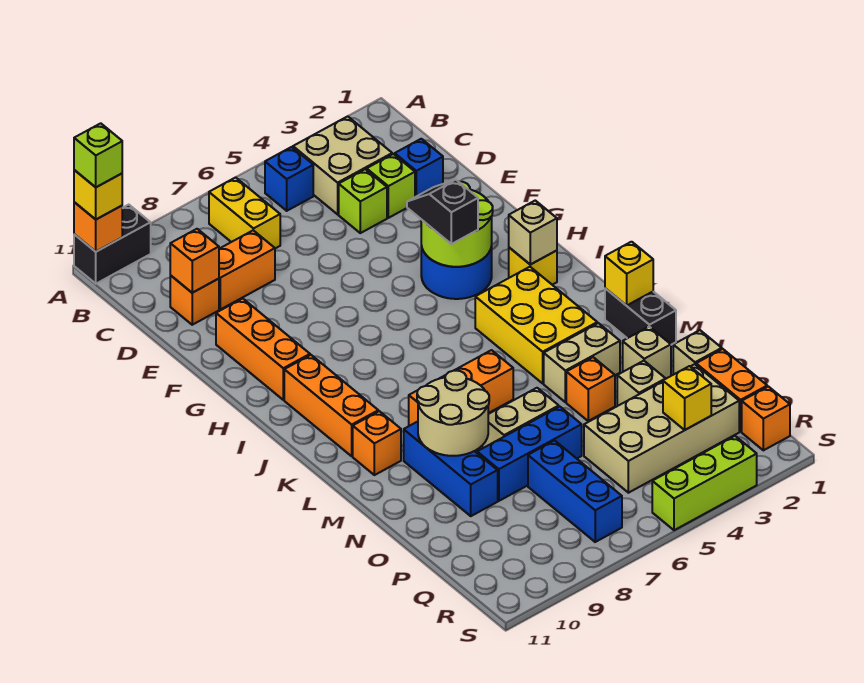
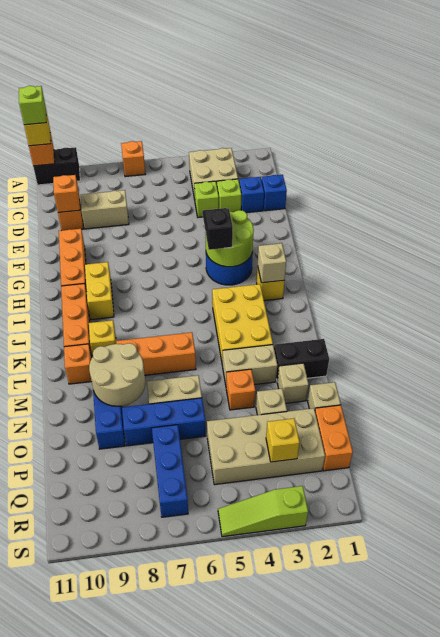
blue 1x1 brick [265,147,313,211] -> blue 1x1 brick moved to [261,175,287,211]
yellow 1x2 brick [209,177,280,248] -> yellow 1x2 brick moved to [85,262,114,320]
orange 1x2 brick [219,230,275,309] -> tan 1x2 brick [80,190,129,229]
black 1x2 brick [605,288,676,345] -> black 1x2 brick turned to [274,339,329,381]
yellow 1x1 brick [605,242,653,306] -> yellow 1x1 brick moved to [89,320,116,355]
orange 1x1 brick [742,386,790,450] -> orange 1x1 brick moved to [121,141,145,177]
lime 1x3 brick [652,436,757,530] -> lime 1x3 slope [218,486,308,537]

